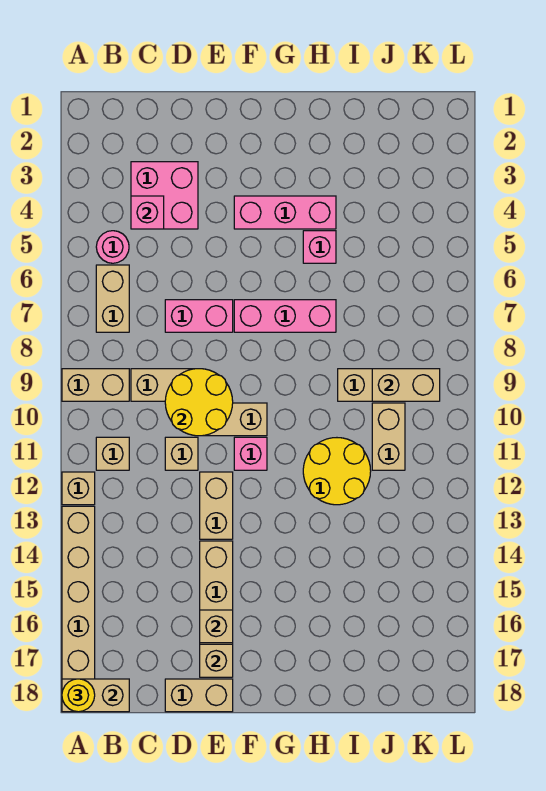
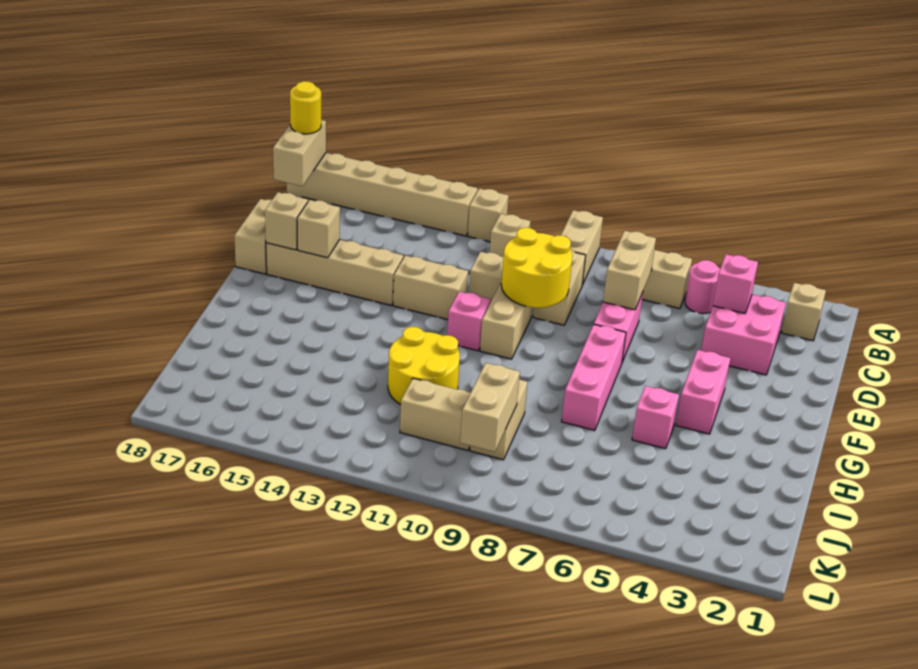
none -> tan 1x1 brick [782,283,826,341]
none -> tan 1x2 brick [603,231,656,310]
pink 1x3 brick [234,196,336,229] -> pink 1x2 brick [676,350,730,434]

